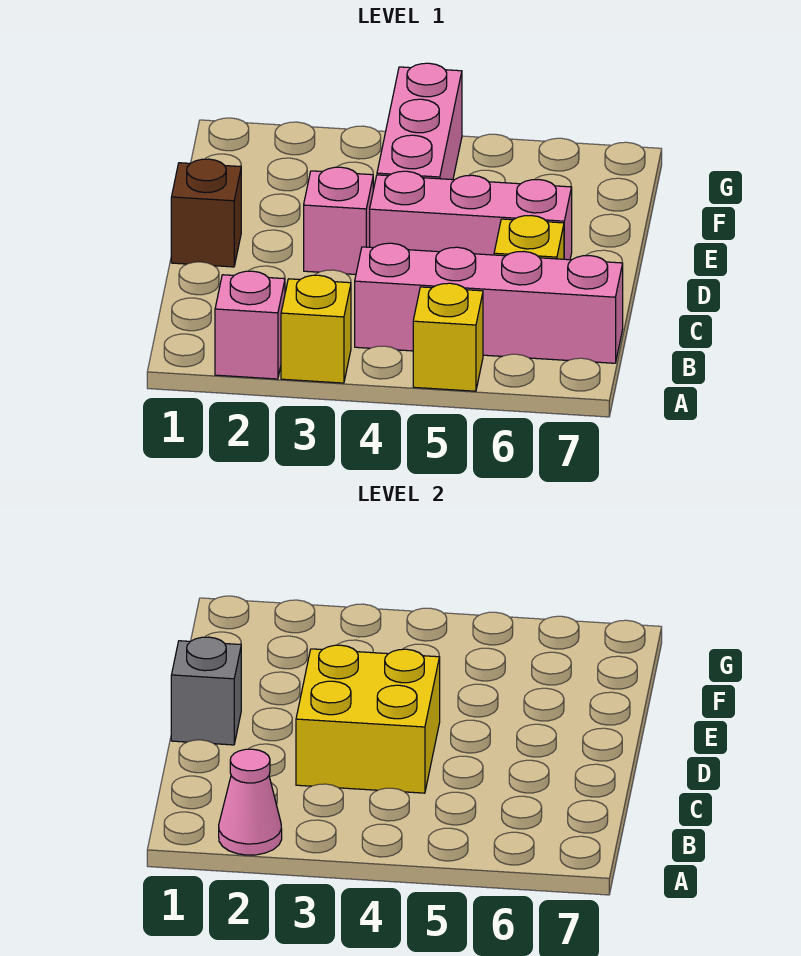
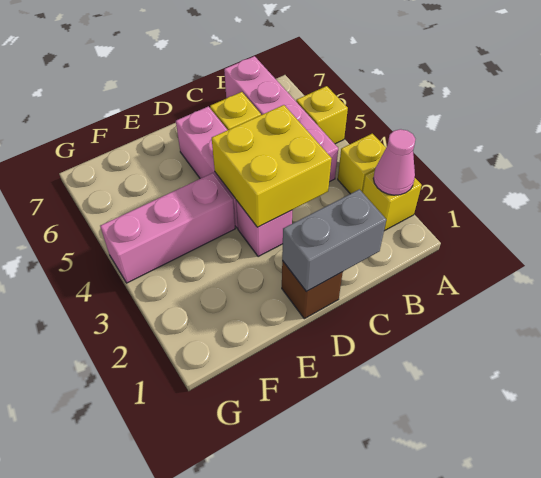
pink 1x1 brick [215,271,285,379] -> yellow 1x1 brick [363,170,422,231]
grey 1x1 brick [171,637,241,745] -> grey 1x2 brick [282,189,386,292]

